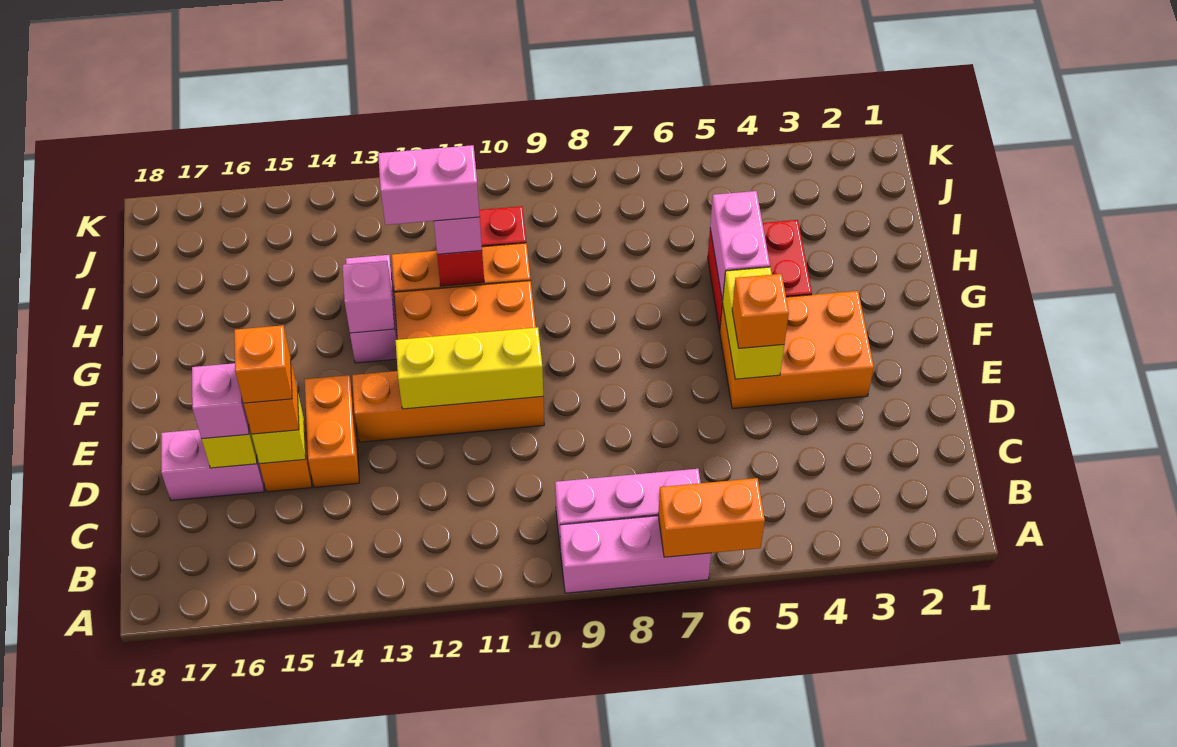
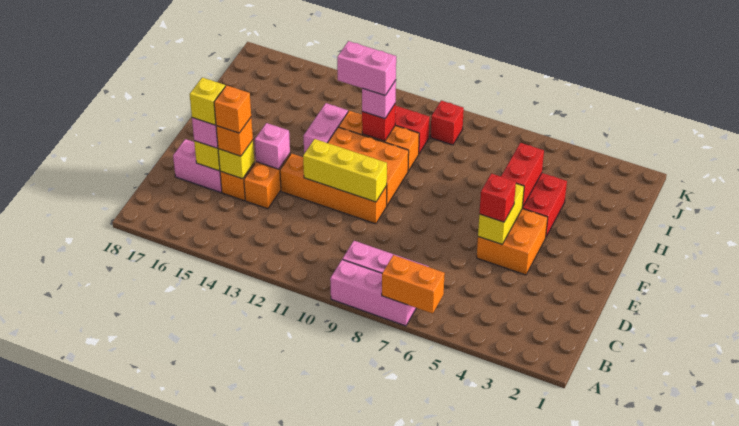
none -> yellow 1x1 brick [190,78,225,125]
orange 2x3 brick [720,291,874,409] -> orange 2x2 brick [477,209,548,275]
orange 1x1 brick [732,274,789,348] -> red 1x1 brick [479,174,516,222]
pink 1x2 brick [710,191,770,300] -> red 1x2 brick [501,143,544,207]
pink 1x1 brick [343,261,394,333] -> pink 1x1 brick moved to [255,123,290,169]
none -> red 1x1 brick [431,101,464,145]

